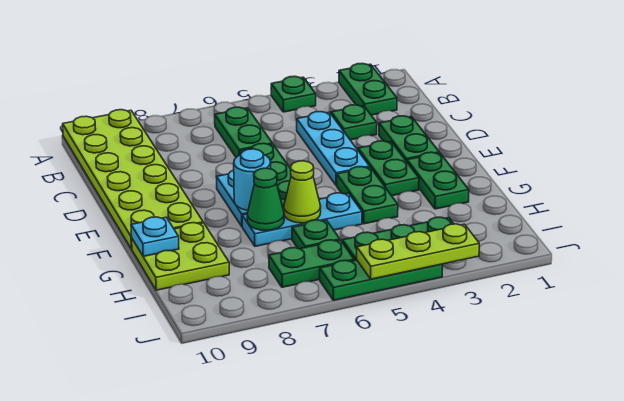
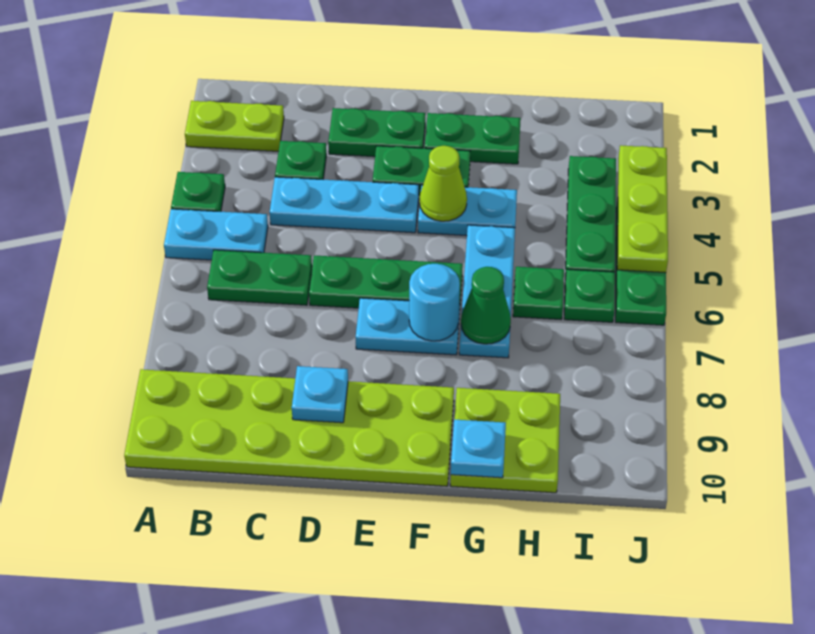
green 1x2 plate [339,63,397,115] -> lime 1x2 plate [185,101,284,151]
none -> cyan 1x2 plate [164,209,268,260]
none -> cyan 1x1 plate [292,366,348,423]
green 1x2 plate [337,167,398,224] -> cyan 1x2 plate [418,185,517,236]
lime 1x1 cone [284,161,321,223] -> lime 1x1 cone moved to [420,146,467,221]
green 1x2 plate [269,240,354,287] -> green 1x1 plate [564,269,615,322]

